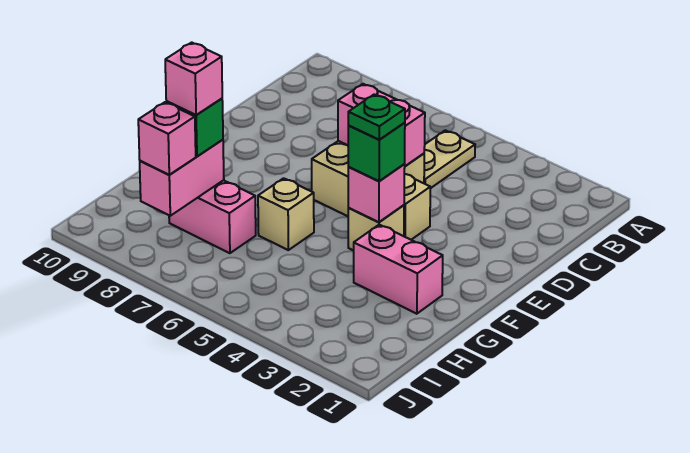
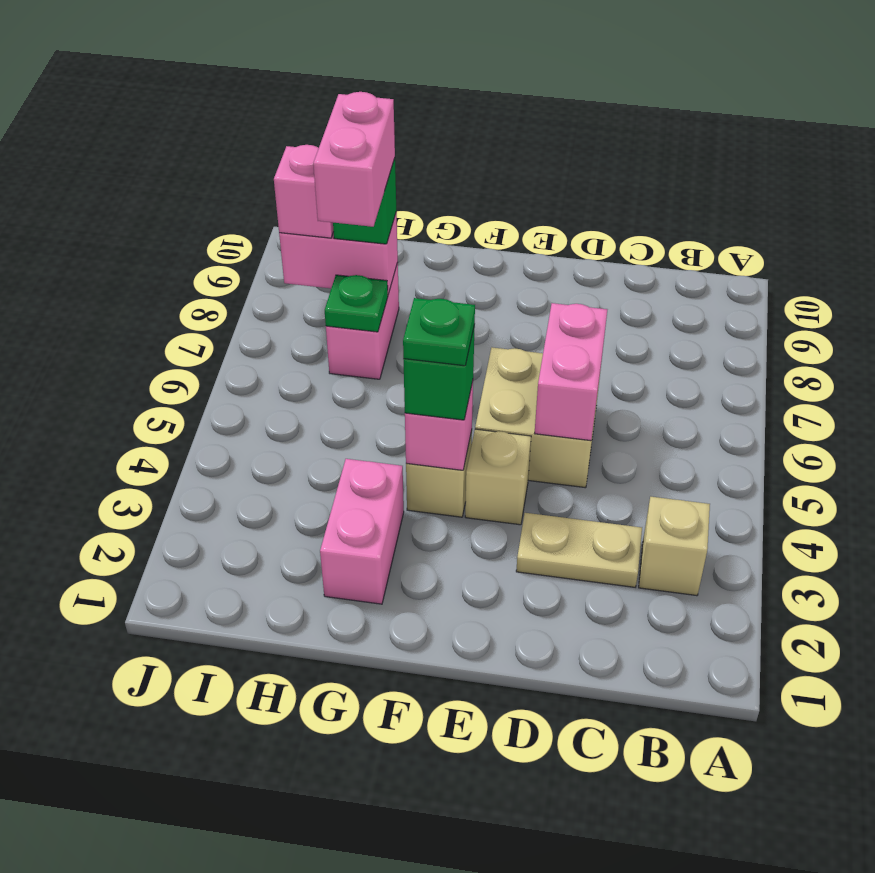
tan 1x2 plate [424,130,475,188] -> tan 1x2 plate moved to [516,513,642,587]
tan 1x1 brick [258,178,314,250] -> tan 1x1 brick moved to [639,497,710,596]
none -> green 1x1 plate [325,275,388,332]
pink 1x1 brick [165,42,222,115] -> pink 1x2 brick [313,92,395,227]

